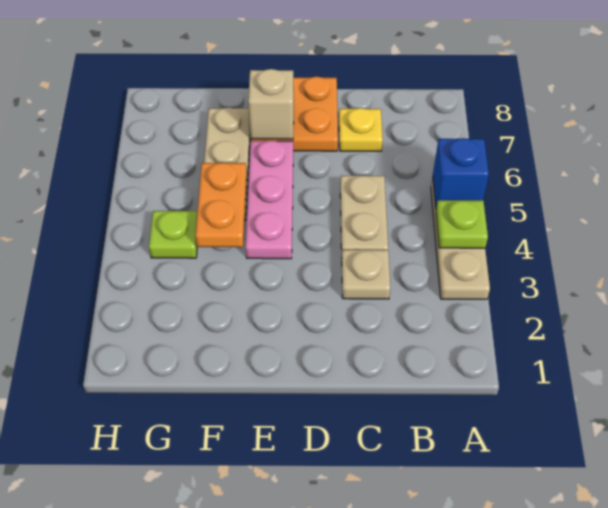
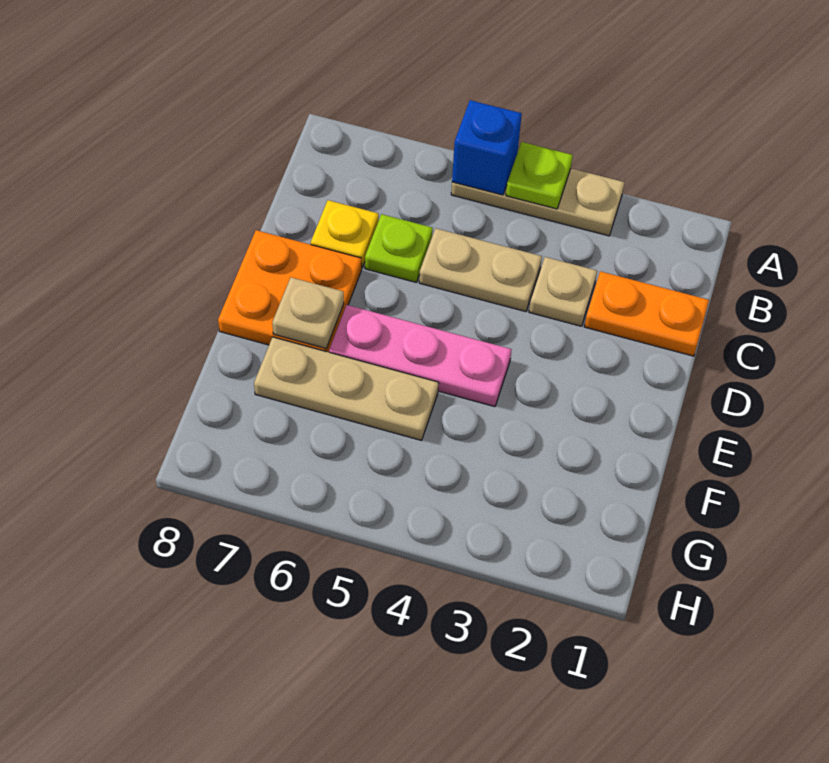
tan 1x1 brick [248,69,294,139] -> tan 1x1 plate [272,277,344,349]
orange 1x2 plate [195,163,247,247] -> orange 1x2 plate moved to [585,271,709,356]
lime 1x1 plate [149,211,198,258] -> lime 1x1 plate moved to [365,214,433,282]

